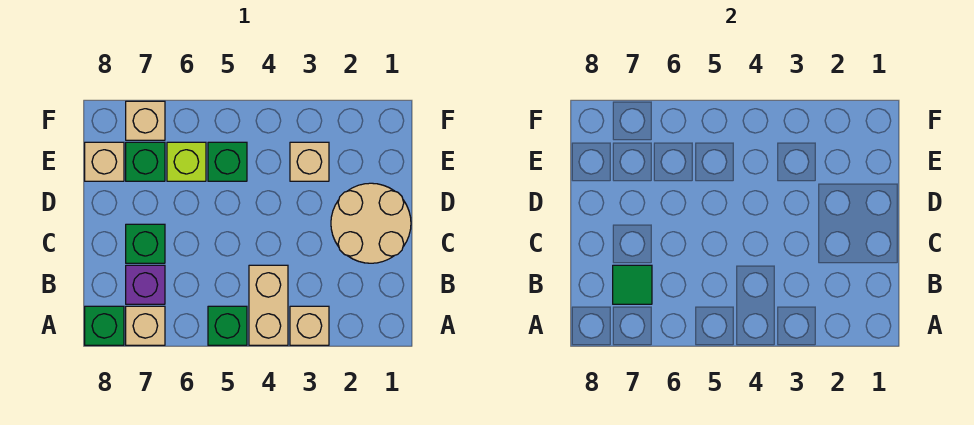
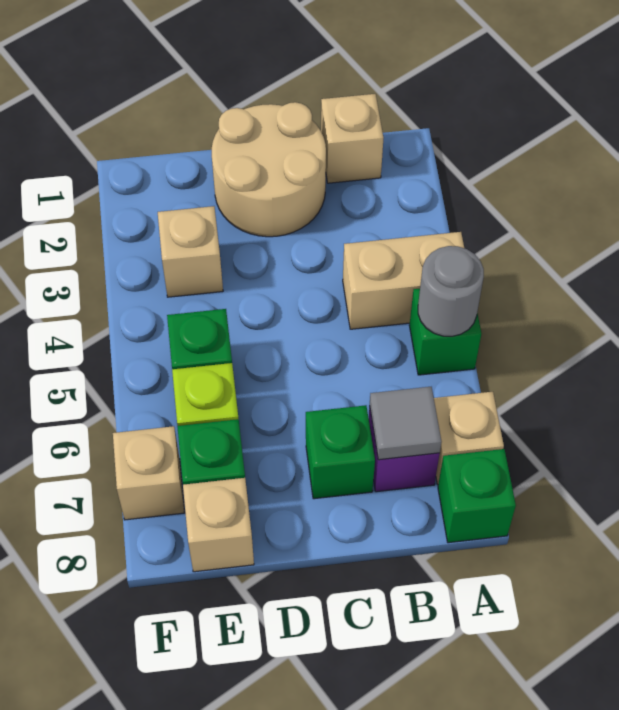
tan 1x1 brick [290,306,329,345] -> tan 1x1 brick moved to [321,94,383,183]
none -> grey 1x1 round brick [418,246,484,336]
green 1x1 tile [613,265,652,304] -> grey 1x1 tile [370,387,442,460]

